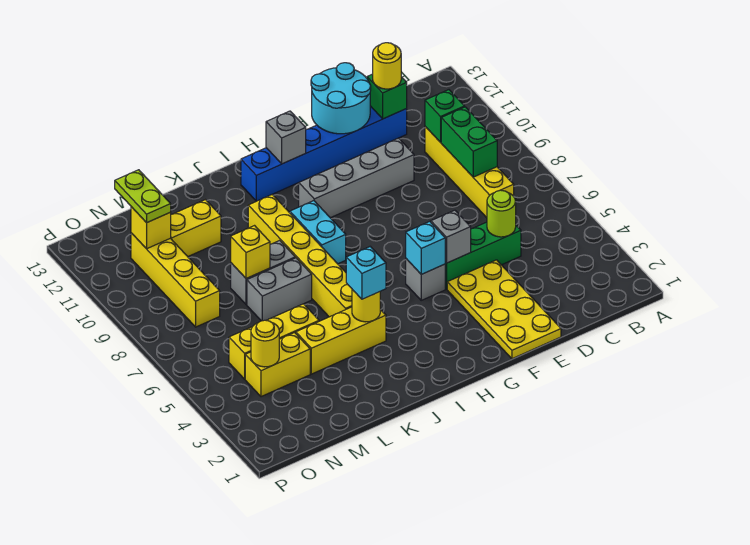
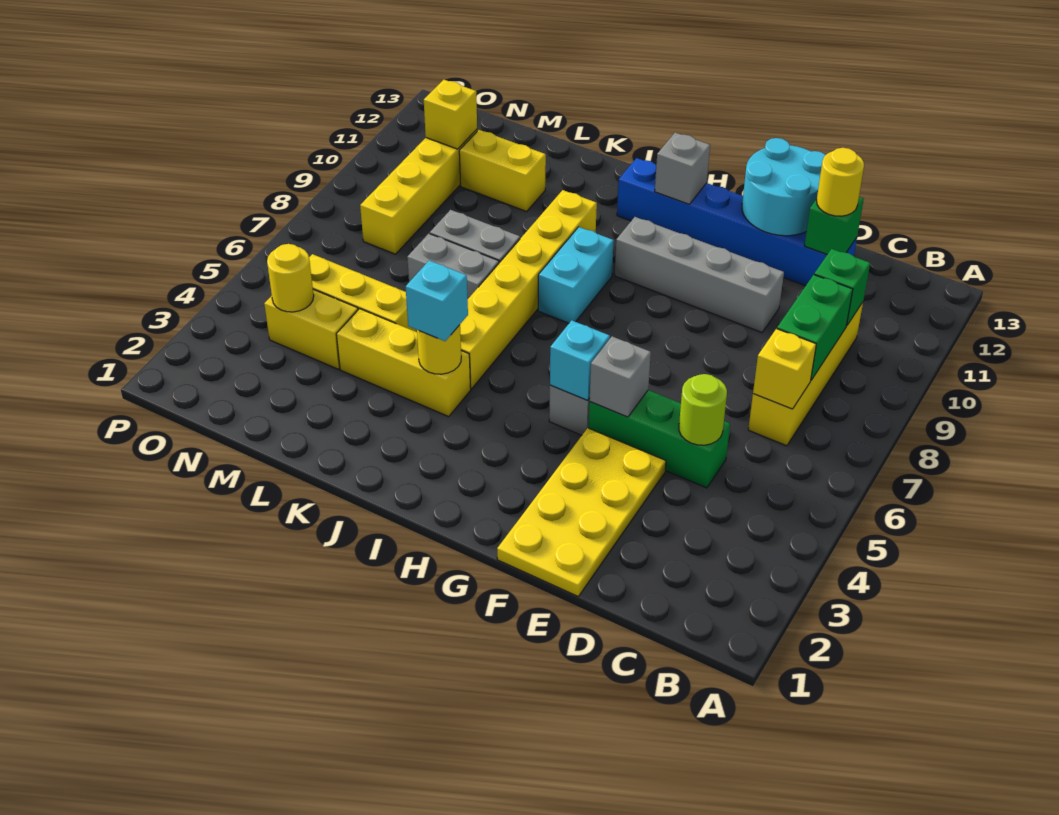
yellow 1x1 brick [231,226,270,279] -> yellow 1x1 brick moved to [753,329,816,409]
lime 1x2 plate [115,170,171,223] -> none

